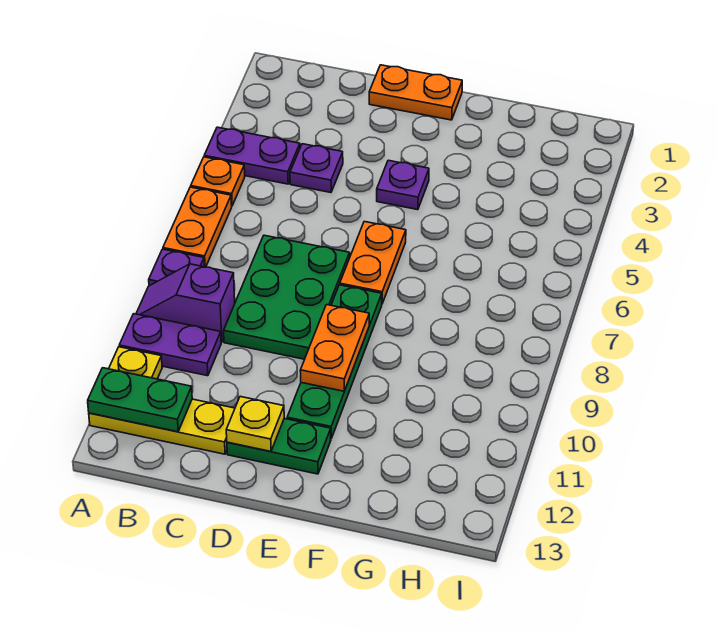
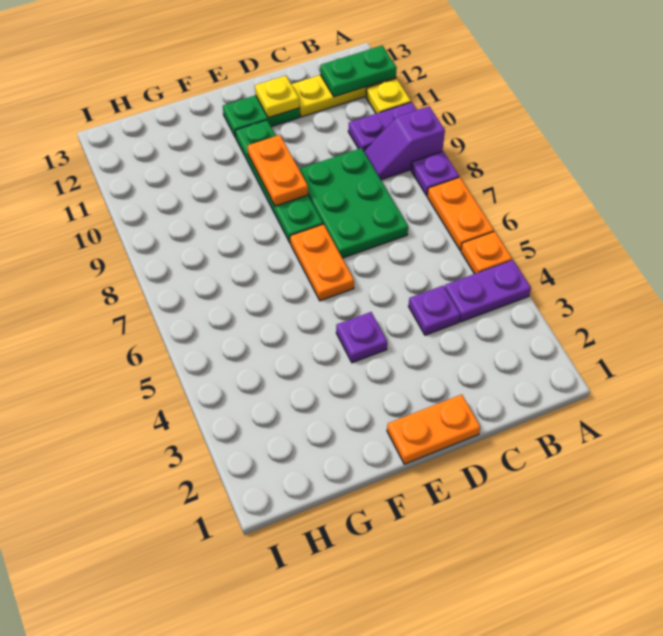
purple 1x2 slope [136,264,235,342] -> purple 1x2 slope turned to [364,106,445,180]

